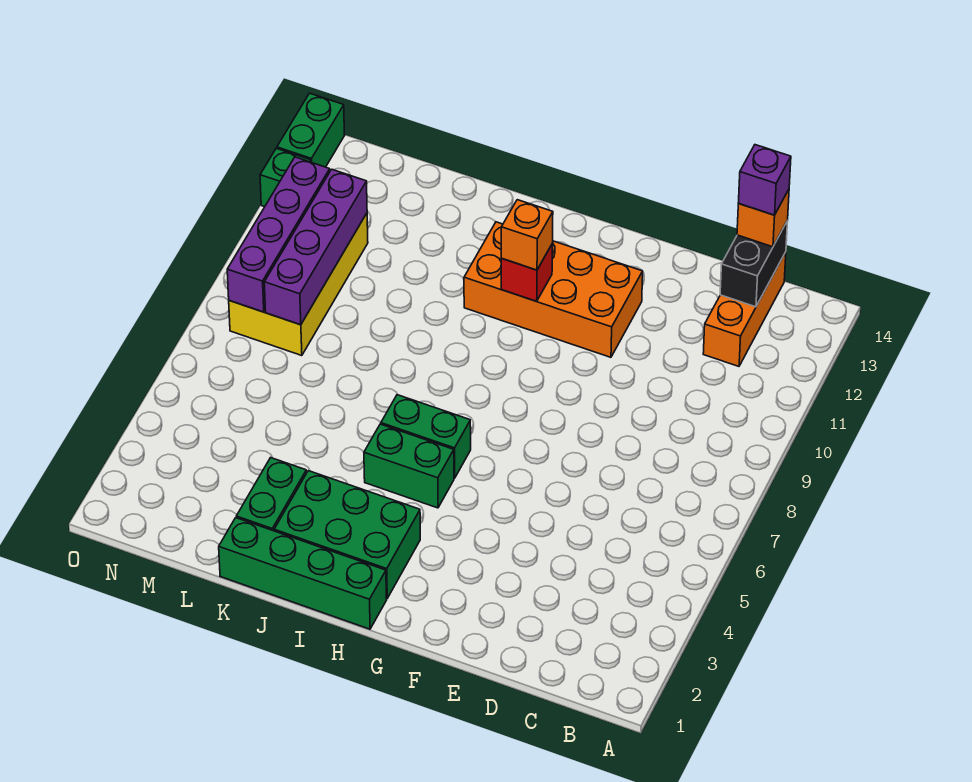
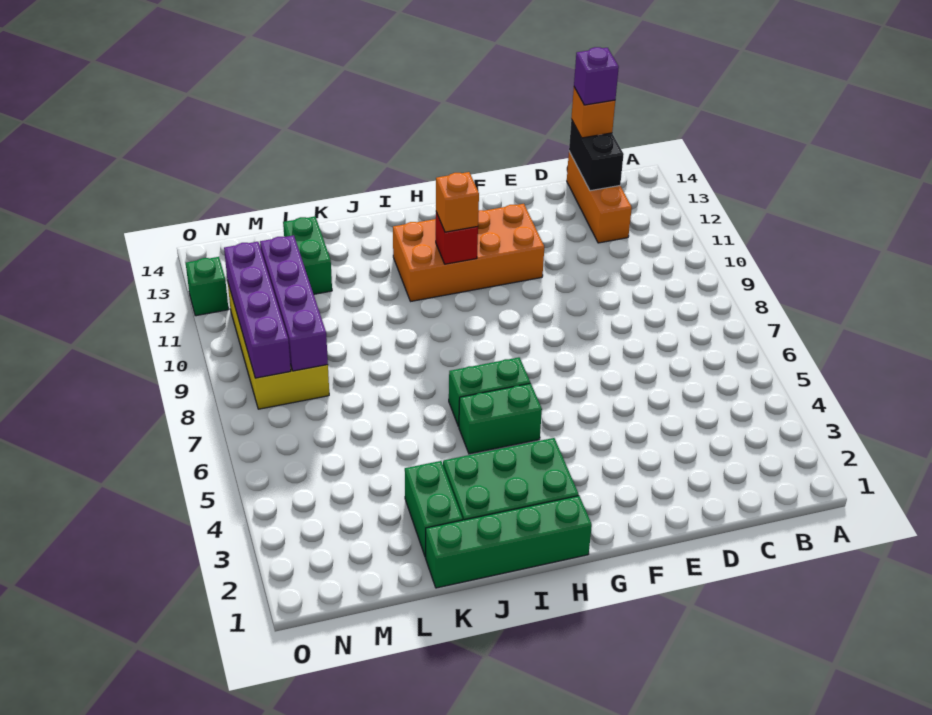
green 1x2 brick [277,93,345,167] -> green 1x2 brick moved to [283,217,332,294]

